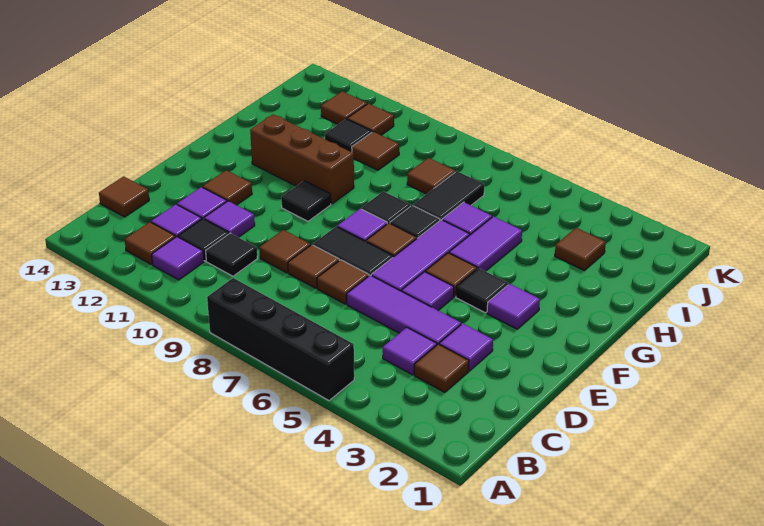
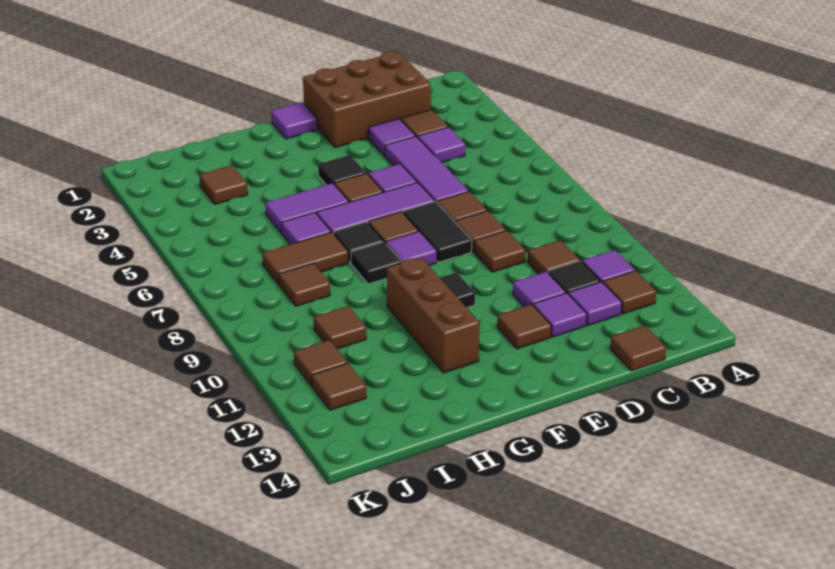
black 1x4 brick [207,278,354,401] -> none
none -> brown 2x3 brick [303,51,431,147]
black 1x1 tile [206,233,257,276] -> brown 1x1 tile [528,240,580,274]
purple 1x1 tile [487,284,540,329] -> purple 1x1 tile moved to [271,102,317,139]
black 1x2 tile [413,171,484,220] -> brown 1x2 tile [262,232,349,285]
black 1x1 tile [325,119,372,152] -> none

